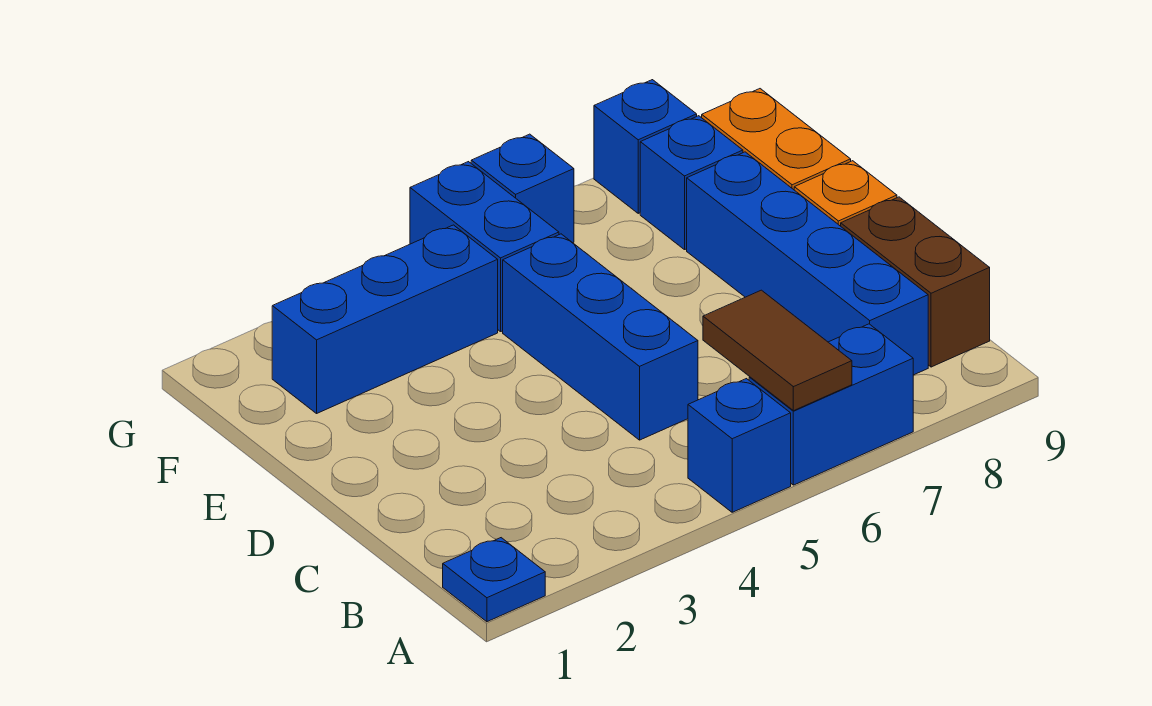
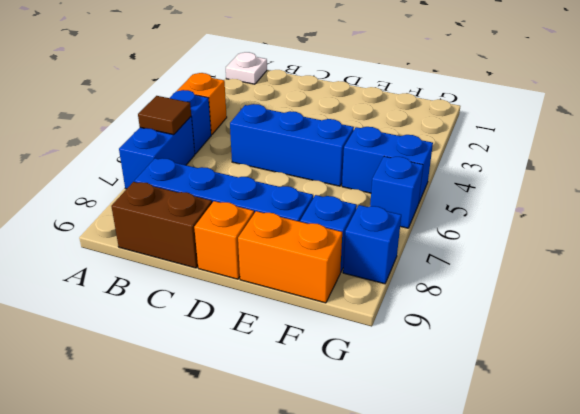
blue 1x1 plate [443,538,545,622] -> white 1x1 plate [226,52,267,84]
none -> orange 1x1 brick [177,73,227,135]
brown 1x2 tile [703,290,852,411] -> brown 1x1 tile [138,96,191,135]
blue 1x3 brick [272,225,498,413] -> none

